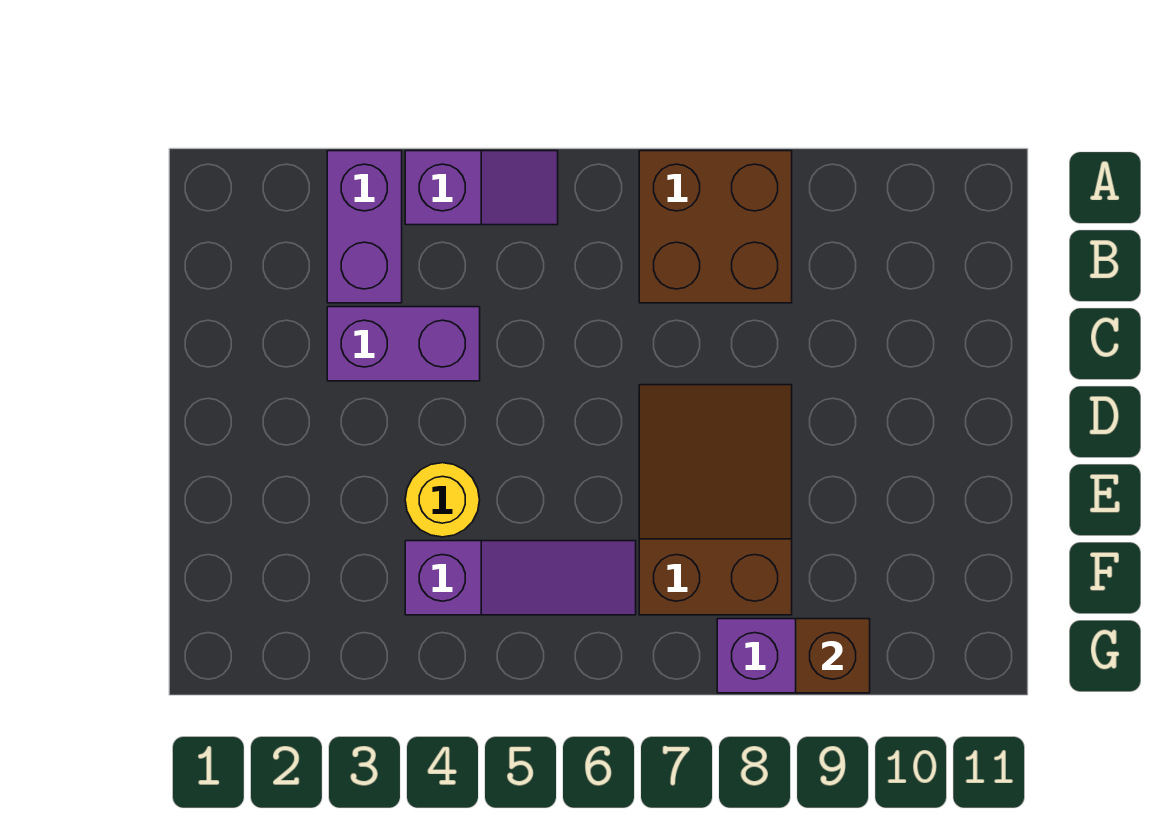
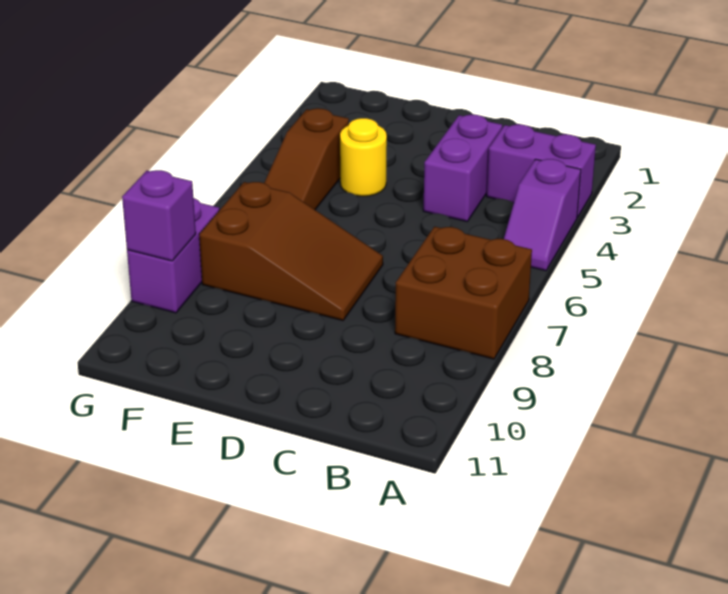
purple 1x3 slope [405,541,636,615] -> brown 1x3 slope [264,108,349,210]
brown 1x1 brick [796,619,870,693] -> purple 1x1 brick [122,170,196,261]

